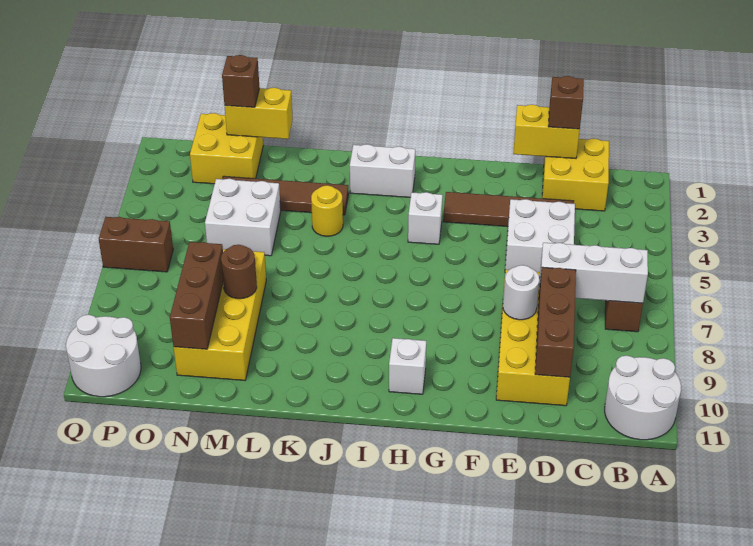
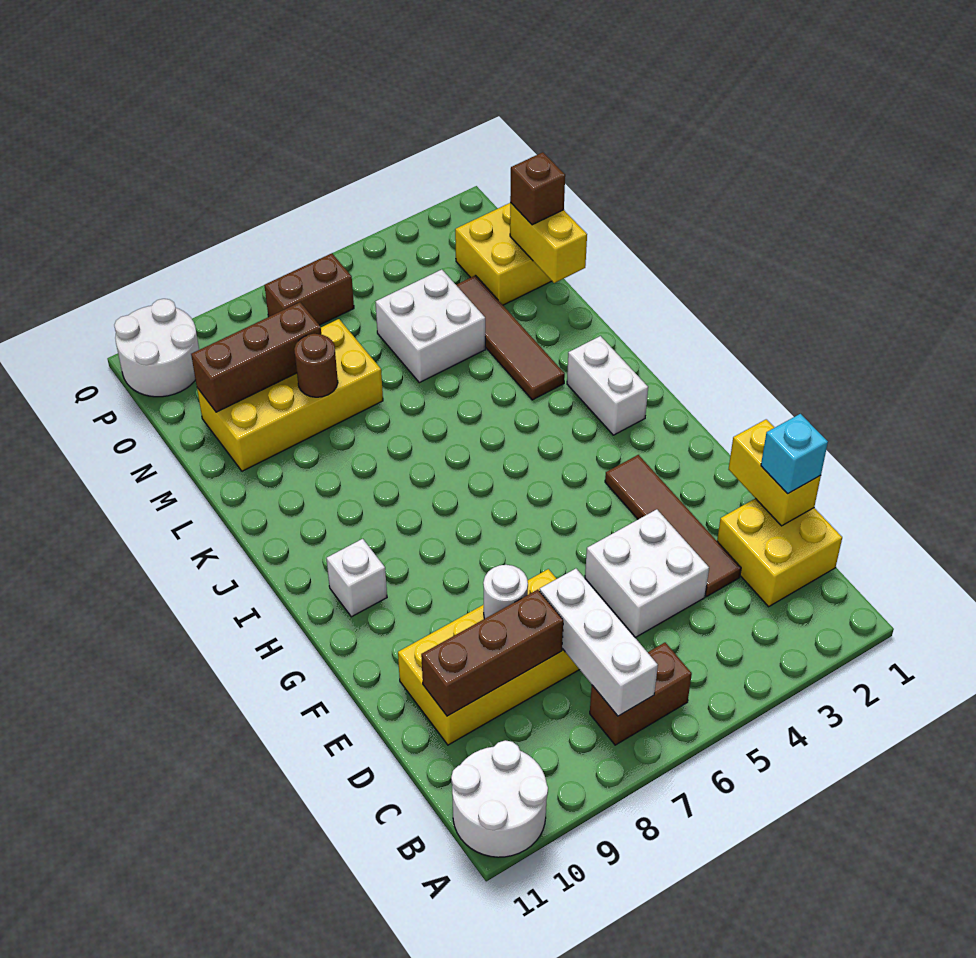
brown 1x1 brick [548,76,584,129] -> cyan 1x1 brick [761,414,828,494]
white 1x1 brick [408,192,443,244] -> none
yellow 1x1 round brick [311,185,343,236] -> none
brown 1x2 brick [99,217,173,272] -> brown 1x2 brick turned to [264,253,354,325]

